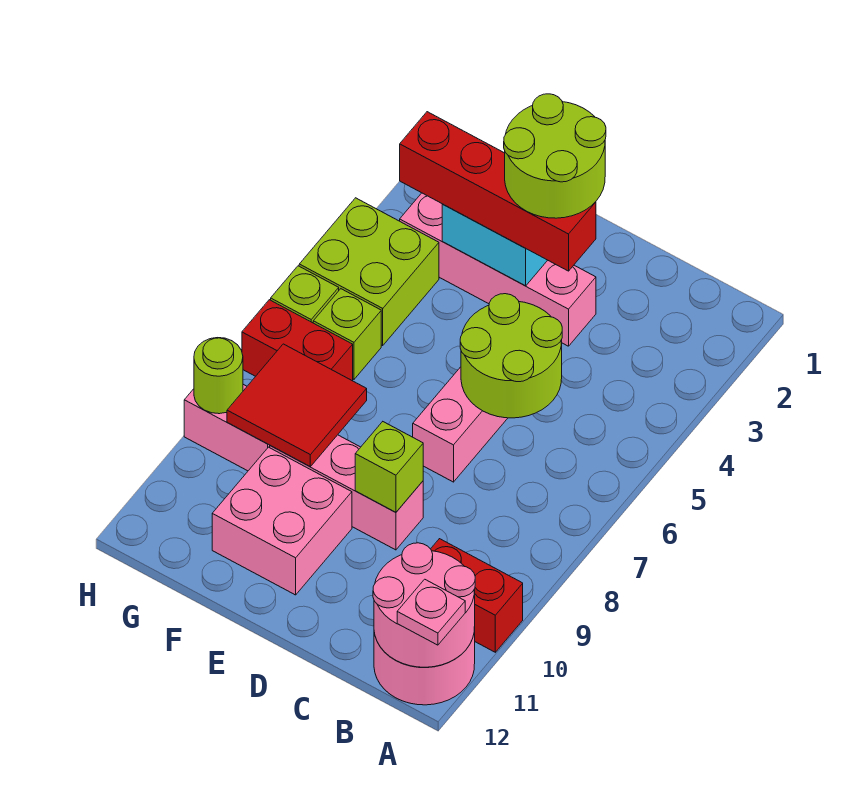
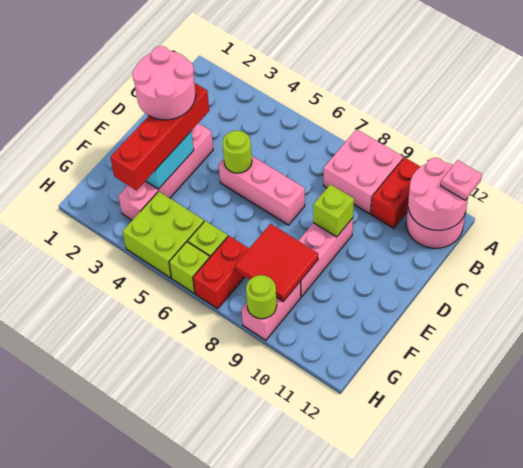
lime 2x2 round brick [460,294,562,418] -> lime 1x1 round brick [223,131,252,173]
lime 2x2 round brick [504,94,606,218] -> pink 2x2 round brick [132,46,196,120]
pink 2x2 brick [212,447,352,595] -> pink 2x2 brick moved to [324,129,403,214]

